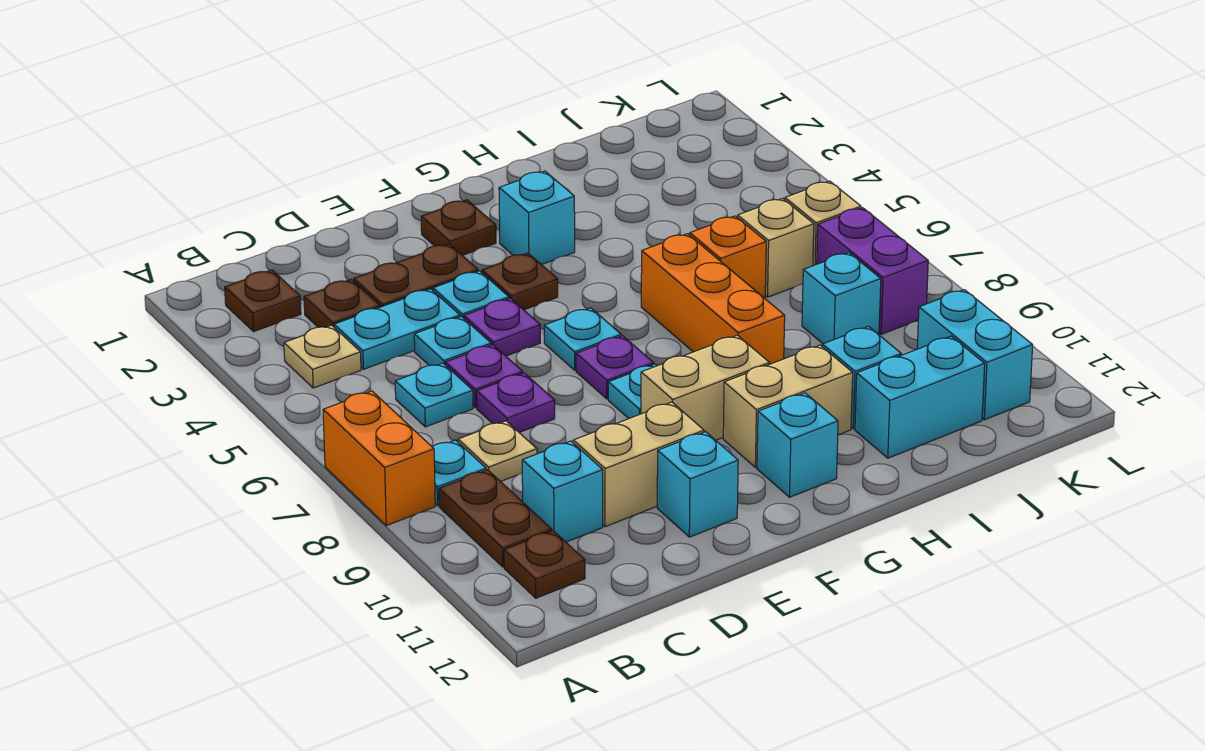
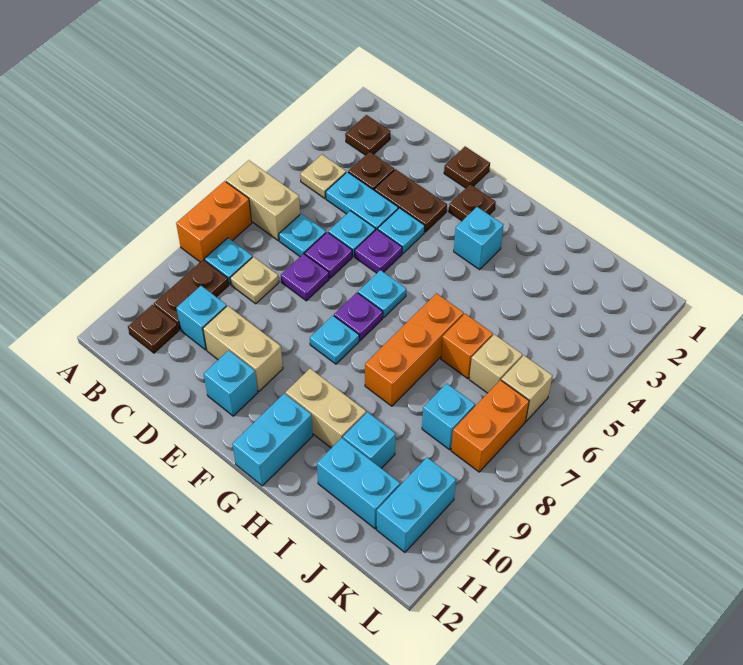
brown 1x1 plate [482,253,558,310] -> brown 1x1 plate moved to [444,147,490,188]
tan 1x2 brick [641,335,770,440] -> tan 1x2 brick moved to [226,160,300,241]
cyan 1x1 brick [757,393,838,497] -> cyan 1x2 brick [232,393,313,486]
purple 1x2 brick [817,208,928,334] -> orange 1x2 brick [451,380,529,472]

